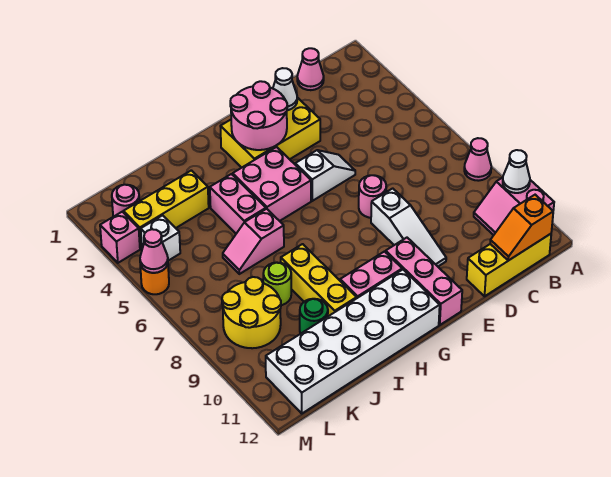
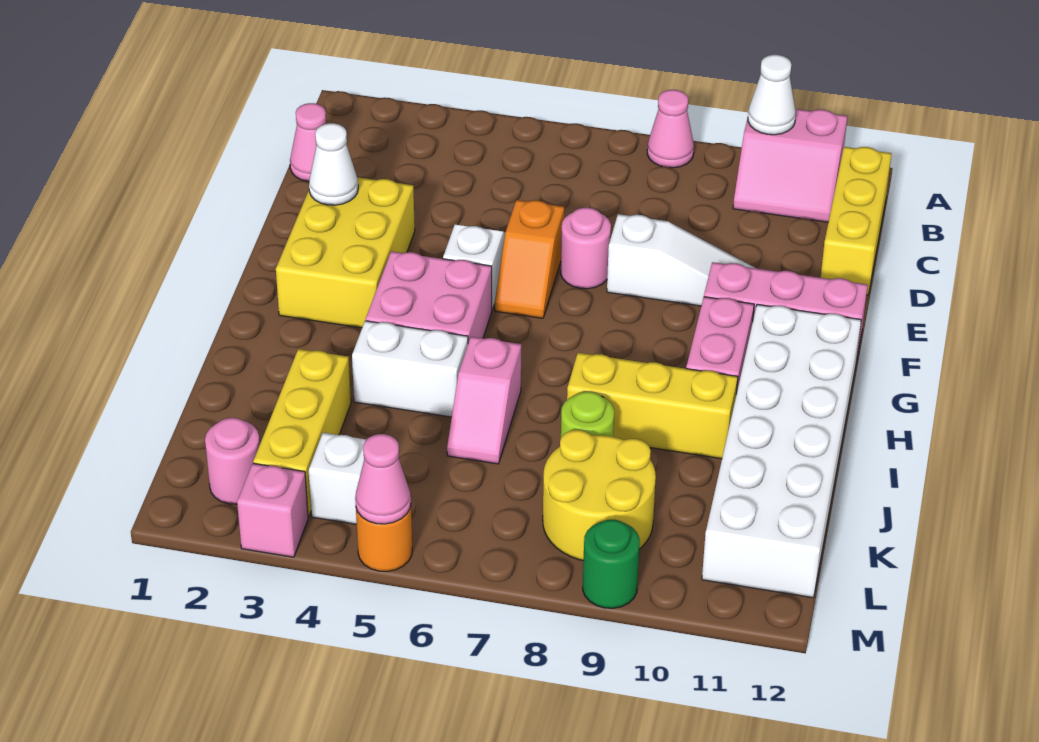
orange 1x2 slope [490,195,553,261] -> orange 1x2 slope moved to [495,200,564,318]
pink 2x2 round brick [230,81,287,150] -> none
pink 1x2 brick [210,174,266,234] -> white 1x2 brick [352,321,468,417]
green 1x1 round brick [300,299,328,334] -> green 1x1 round brick moved to [583,520,640,608]

